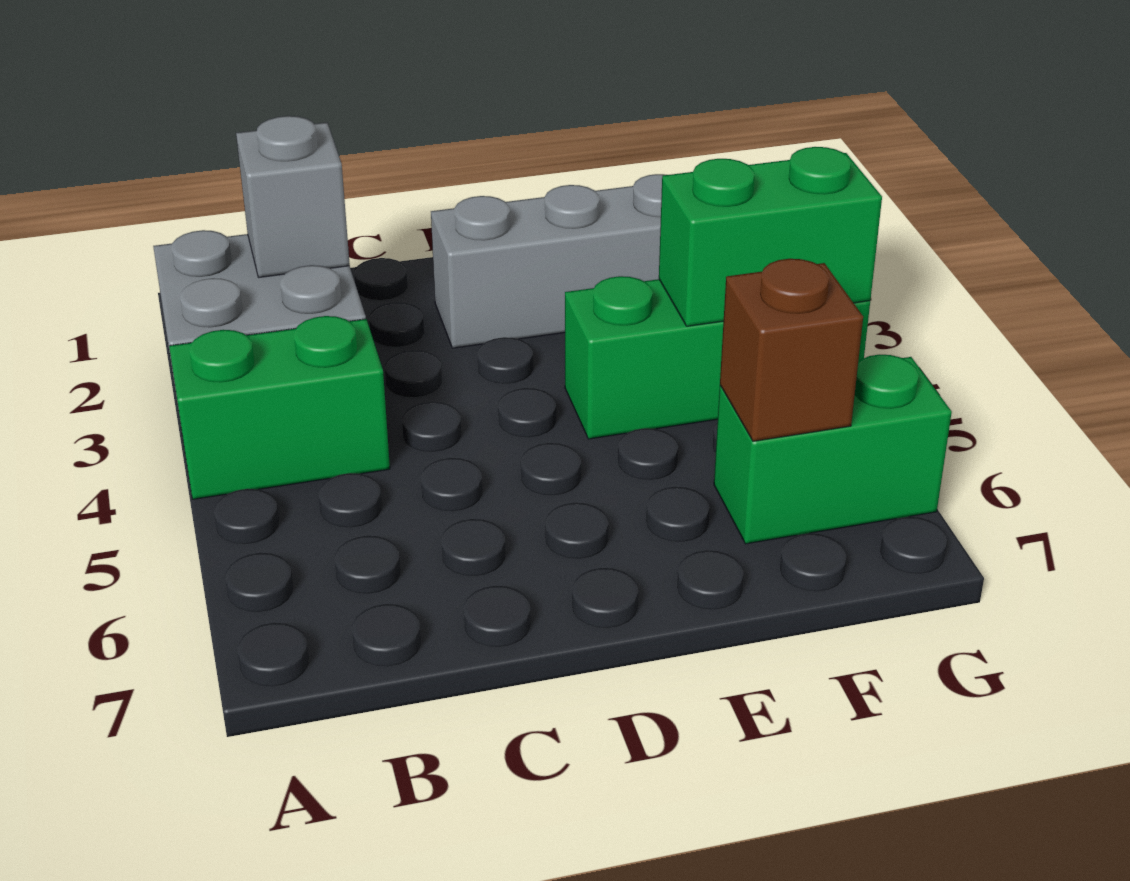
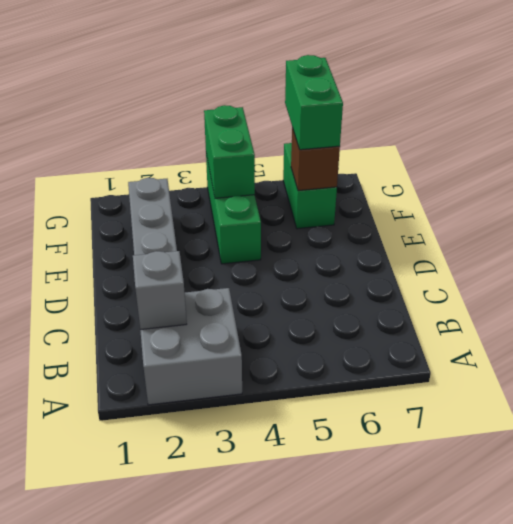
green 1x2 brick [169,316,390,499] -> green 1x2 brick moved to [285,55,343,150]

